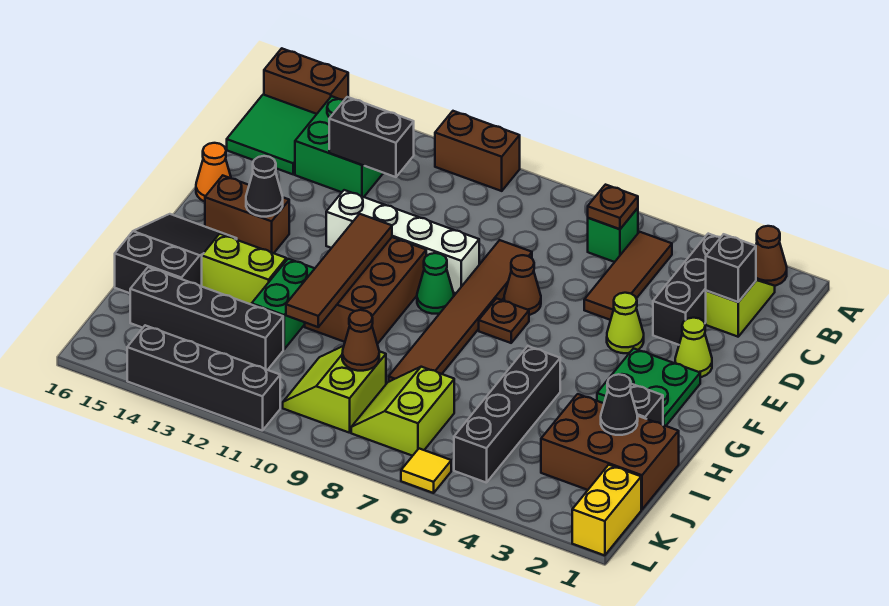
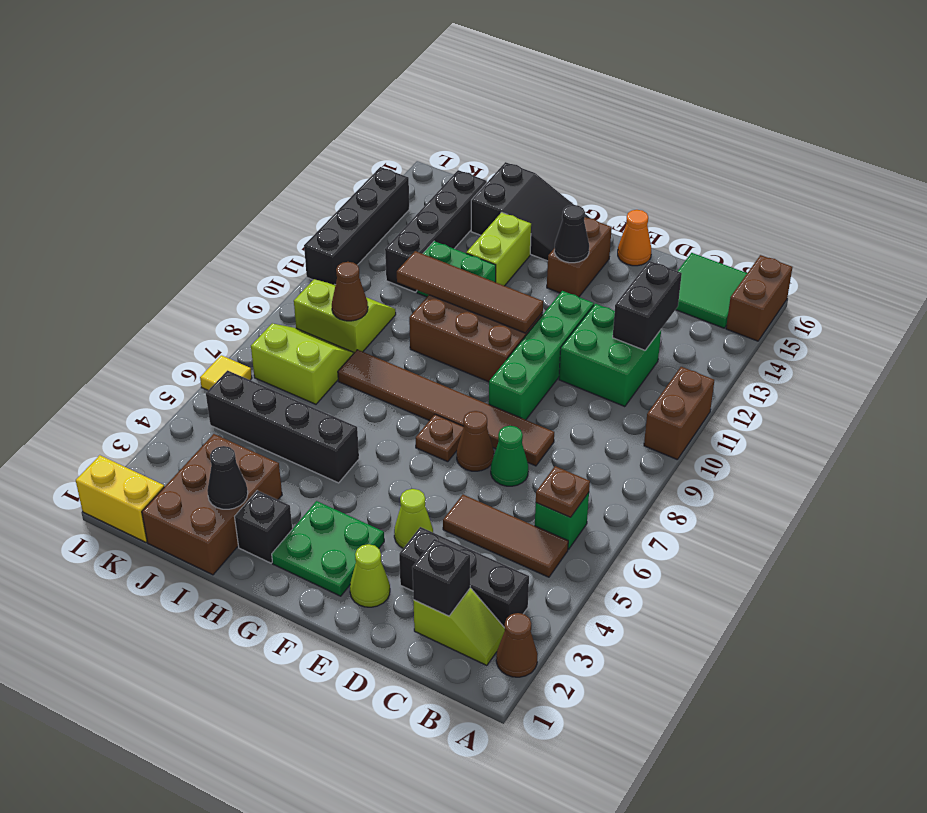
green 2x2 brick [295,96,383,197] -> green 2x2 brick moved to [559,304,661,407]
white 1x4 brick [326,190,479,293] -> green 1x4 brick [489,291,594,420]
green 1x1 cone [417,253,454,314] -> green 1x1 cone moved to [491,426,528,486]

